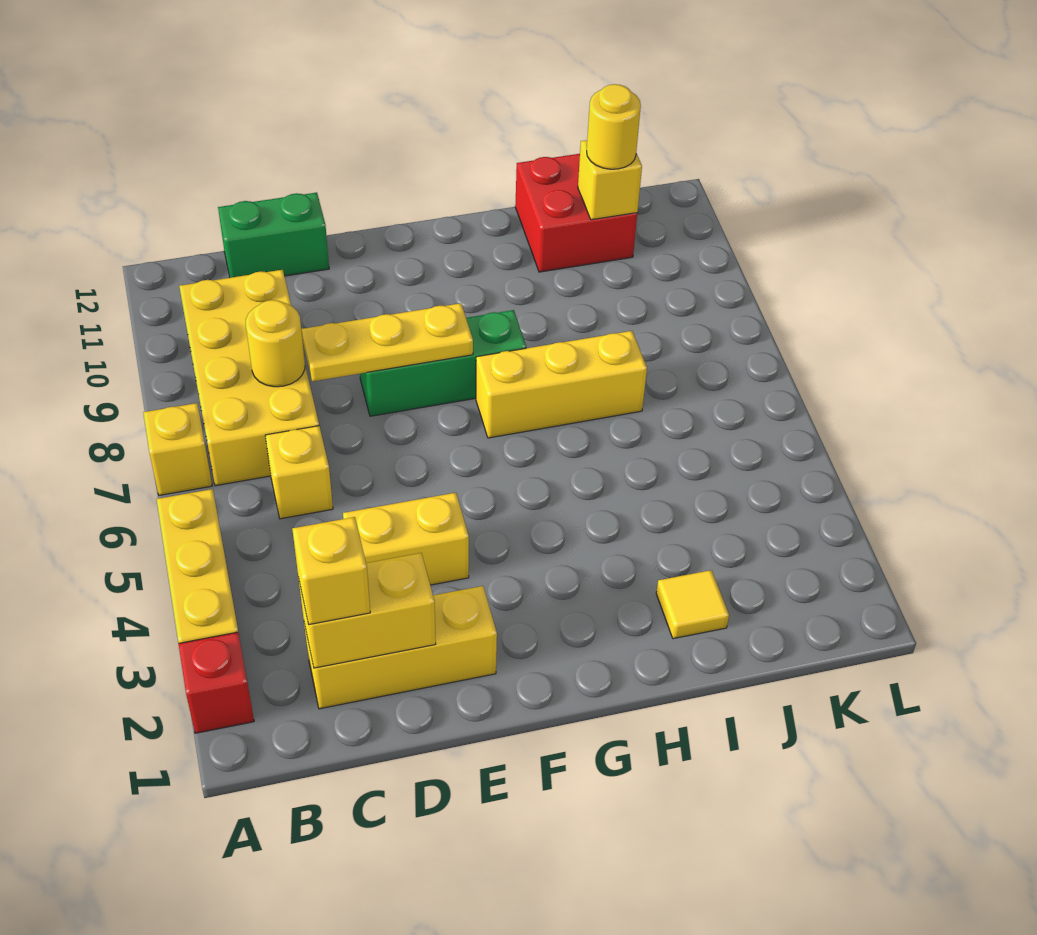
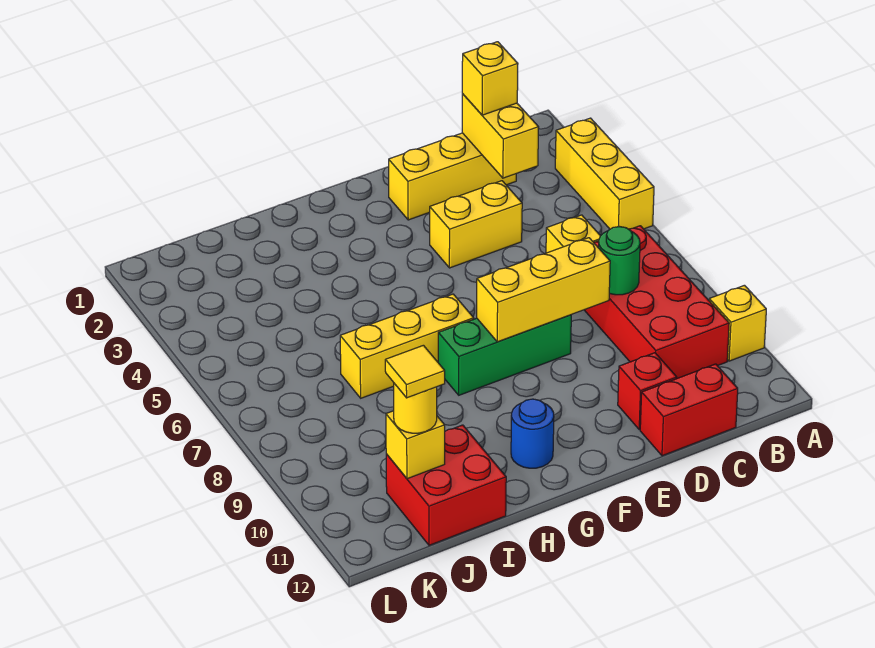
red 1x1 brick [178,632,254,733] -> red 1x1 brick moved to [618,353,677,430]
yellow 1x1 brick [143,403,212,495] -> yellow 1x1 brick moved to [709,285,766,361]
yellow 2x4 brick [179,270,319,486] -> red 2x4 brick [585,226,729,378]
yellow 1x2 brick [299,553,436,668] -> yellow 1x2 brick turned to [462,94,539,178]
yellow 1x1 round brick [246,300,305,387] -> green 1x1 round brick [598,227,640,295]
green 1x2 brick [218,193,329,278] -> red 1x2 brick [640,364,738,456]
yellow 1x3 plate [302,303,473,381] -> yellow 1x3 brick [477,238,610,342]
none -> blue 1x1 round brick [511,399,554,468]
yellow 1x1 tile [656,570,729,639] -> yellow 1x1 tile moved to [385,345,445,398]

